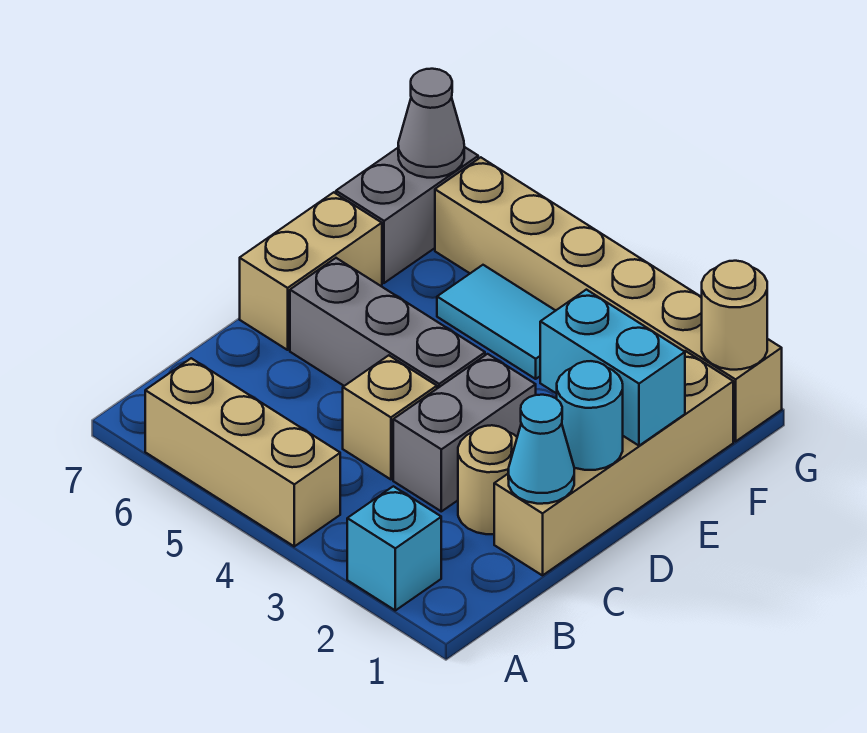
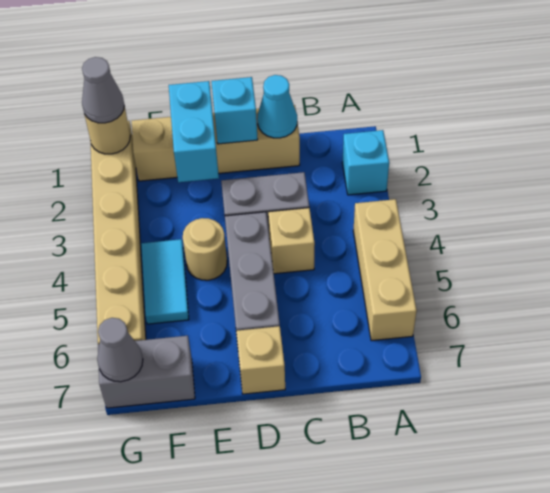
tan 1x1 round brick [458,425,517,534] -> tan 1x1 round brick moved to [183,218,227,280]
cyan 1x1 round brick [556,361,623,470] -> cyan 1x1 brick [211,77,258,144]
tan 1x2 brick [240,192,382,350] -> tan 1x1 brick [236,326,285,394]
none -> grey 1x1 cone [82,57,124,123]

